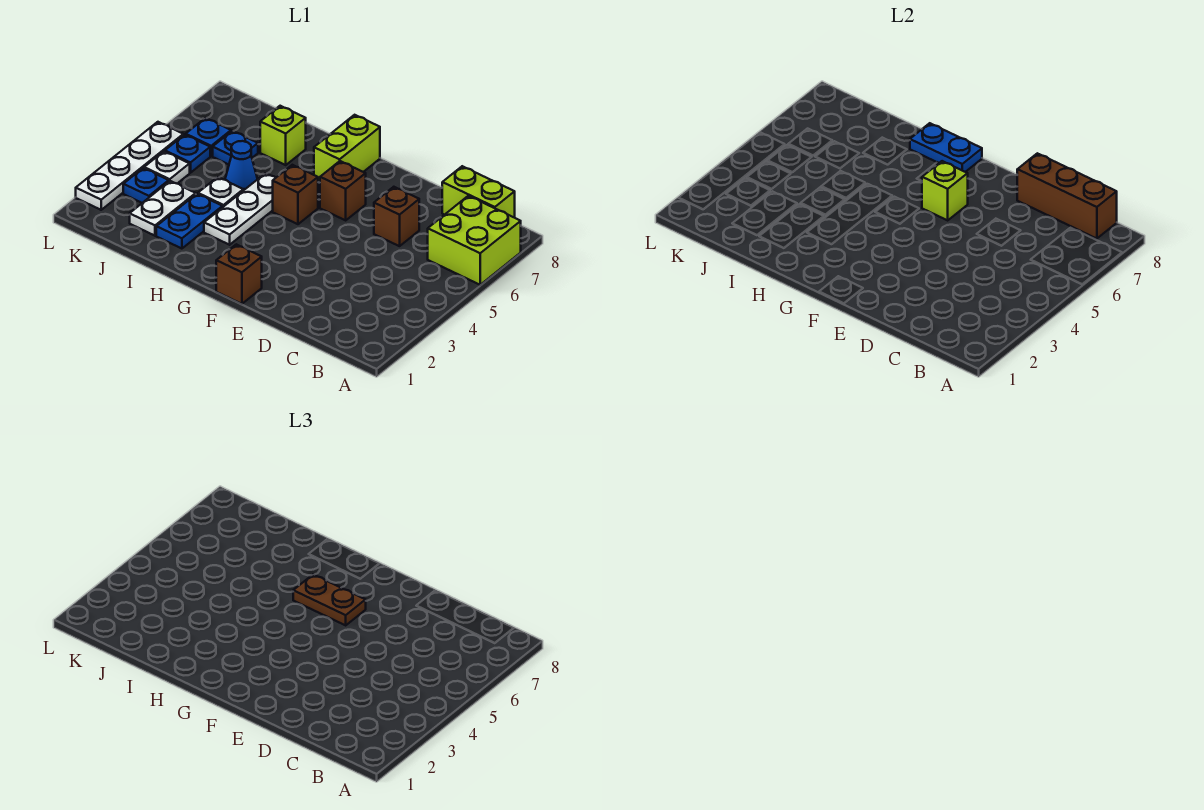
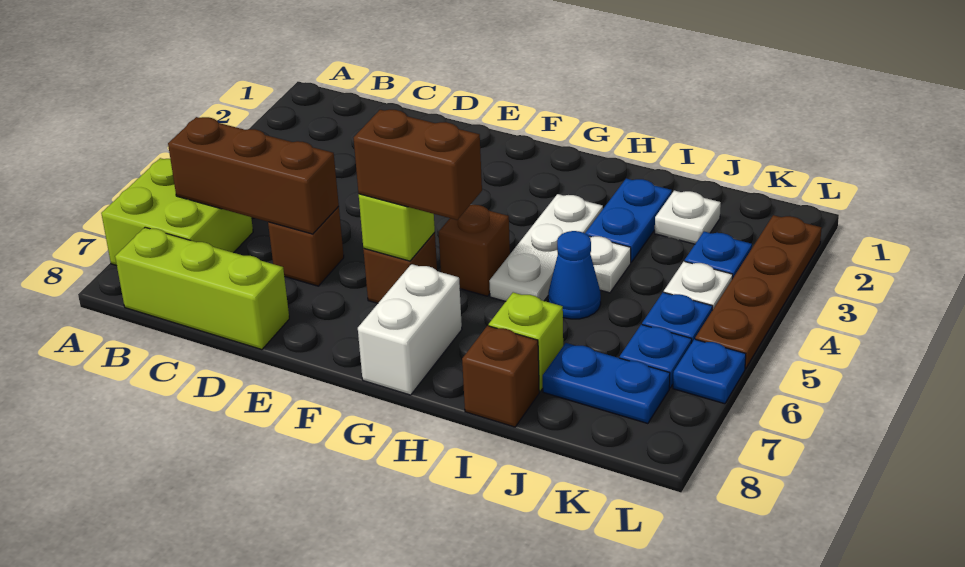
lime 1x2 brick [442,166,515,218] -> lime 1x3 brick [115,227,289,350]
brown 1x3 brick [1017,153,1117,239] -> brown 1x3 brick moved to [168,117,339,234]
brown 1x1 brick [216,244,262,304] -> brown 1x1 brick moved to [462,326,539,427]
brown 1x2 plate [293,575,366,625] -> brown 1x2 brick [354,110,482,220]
lime 1x2 brick [314,115,380,181] -> white 1x2 brick [358,264,462,395]
blue 1x2 plate [910,123,982,172] -> blue 1x2 plate moved to [543,343,670,424]
white 1x2 plate [130,181,196,236] -> white 1x1 plate [655,191,721,244]
blue 1x1 plate [213,131,258,165] -> blue 1x1 plate moved to [673,339,746,404]
white 1x4 plate [76,122,183,210] -> brown 1x4 plate [695,215,822,369]

